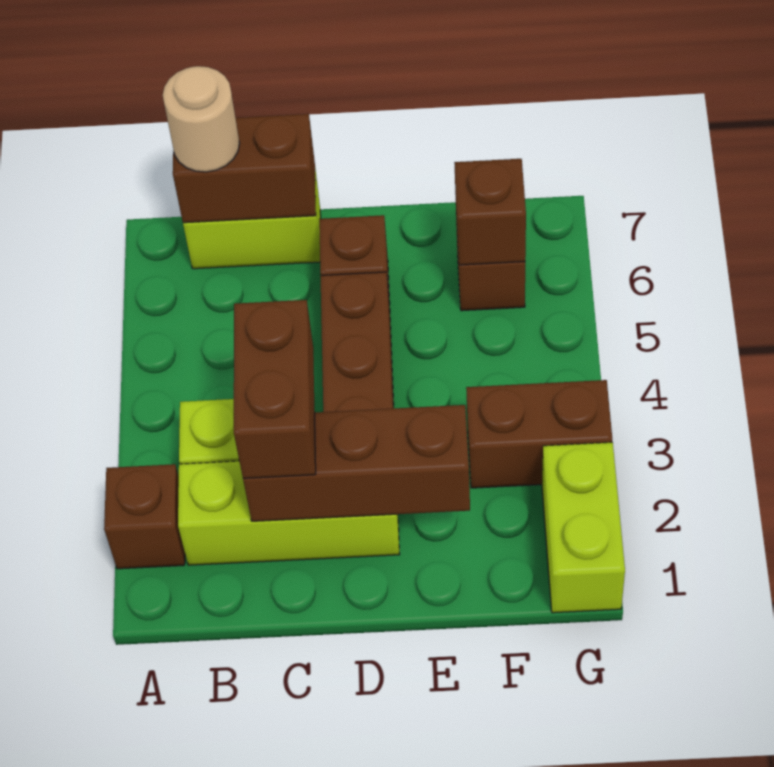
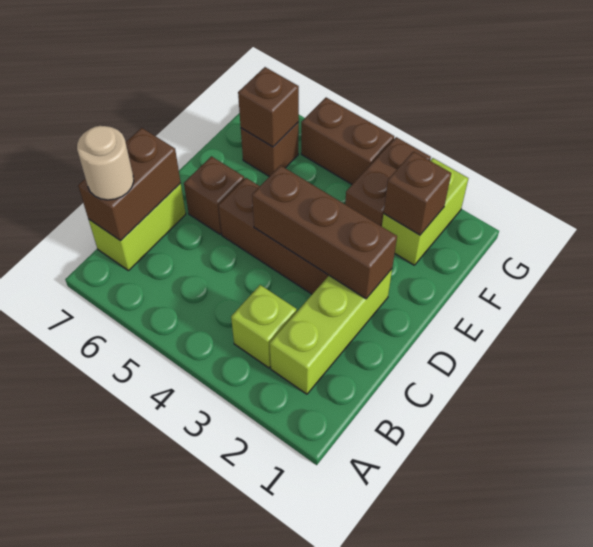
brown 1x1 brick [104,464,185,569] -> brown 1x1 brick moved to [384,152,451,235]
brown 1x3 brick [243,405,470,521] -> brown 1x3 brick turned to [252,165,397,299]
brown 1x2 brick [234,300,316,478] -> brown 1x2 brick moved to [301,98,394,184]
lime 1x2 brick [542,442,625,613] -> lime 1x2 brick turned to [382,158,468,265]

